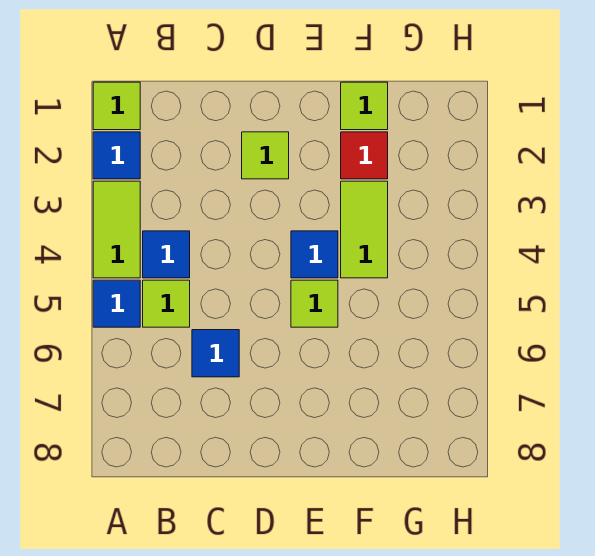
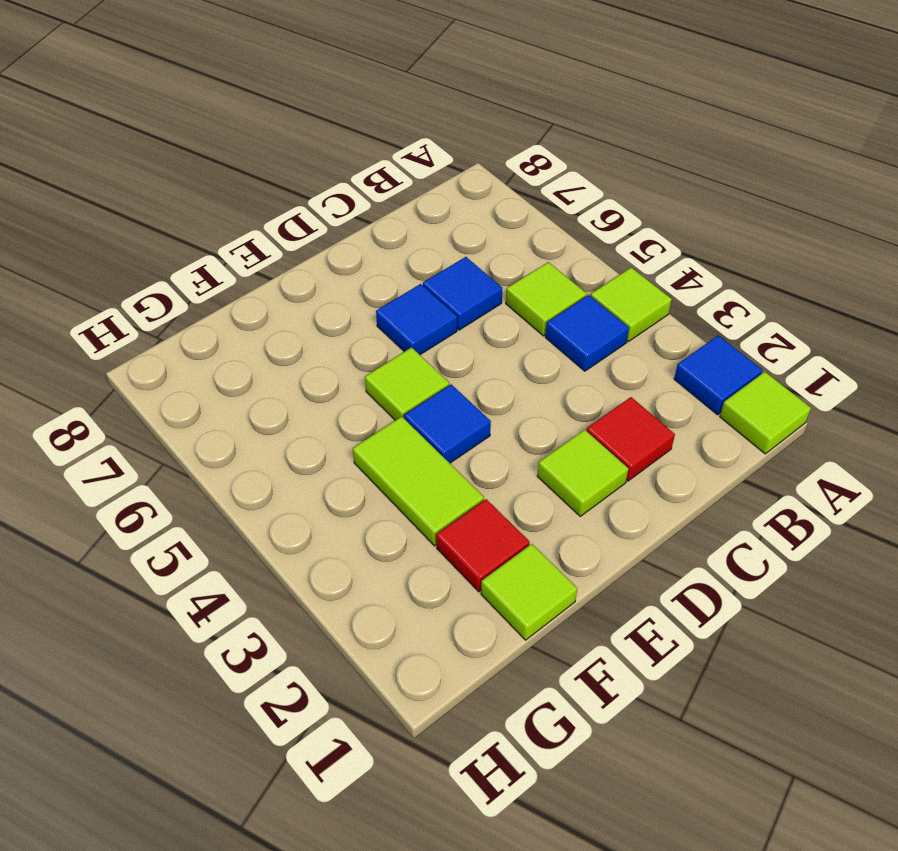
lime 1x2 tile [93,181,140,278] -> lime 1x1 tile [591,268,672,342]
blue 1x1 tile [93,280,140,327] -> blue 1x1 tile moved to [376,284,457,355]
none -> red 1x1 tile [587,397,675,481]

